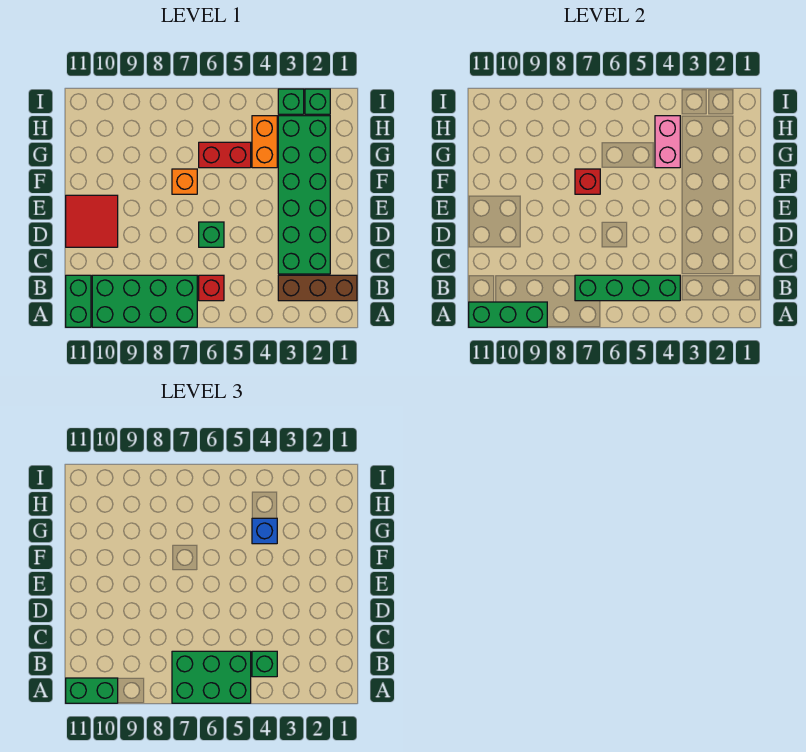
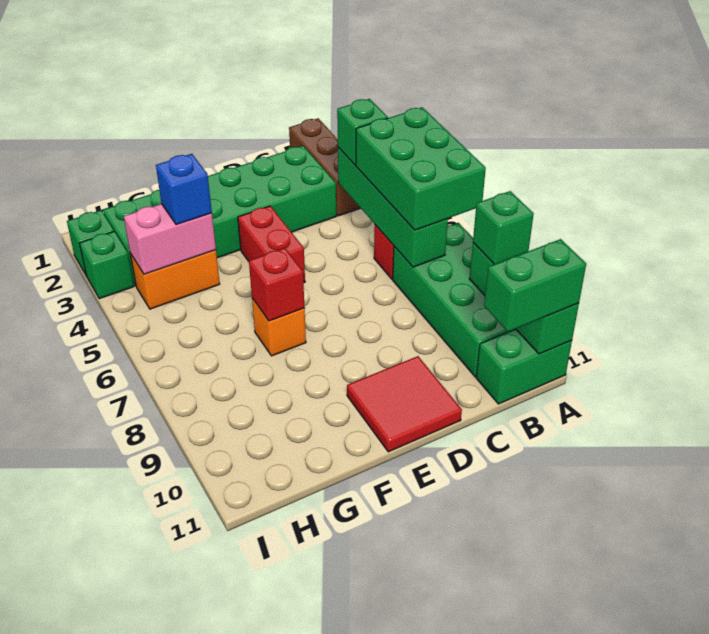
green 1x2 brick [66,678,118,703] -> green 1x2 brick turned to [484,239,586,332]
green 1x1 brick [199,222,224,247] -> green 1x1 brick moved to [473,191,534,264]
red 1x2 brick [199,142,251,168] -> red 1x2 brick moved to [238,206,305,283]

